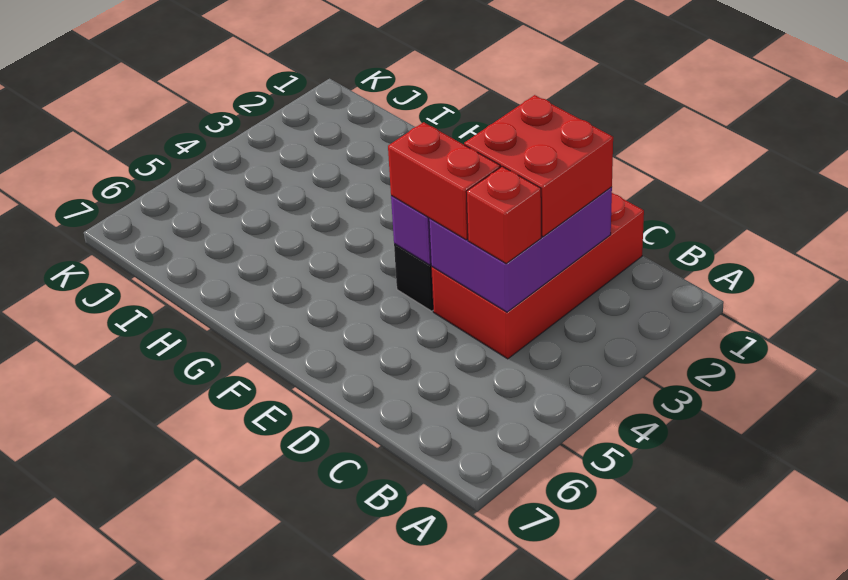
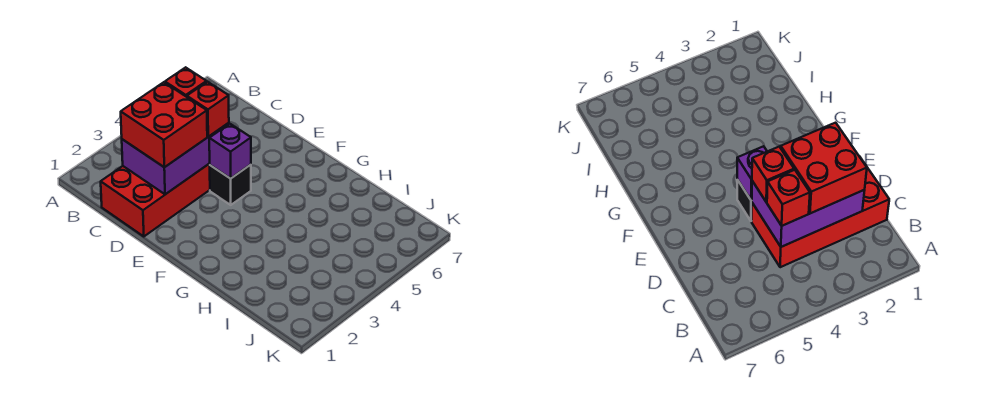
red 1x2 brick [388,122,500,240] -> red 1x1 brick [187,82,229,137]

